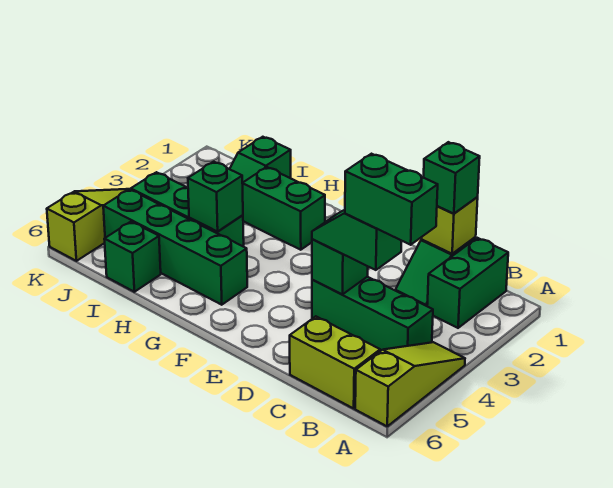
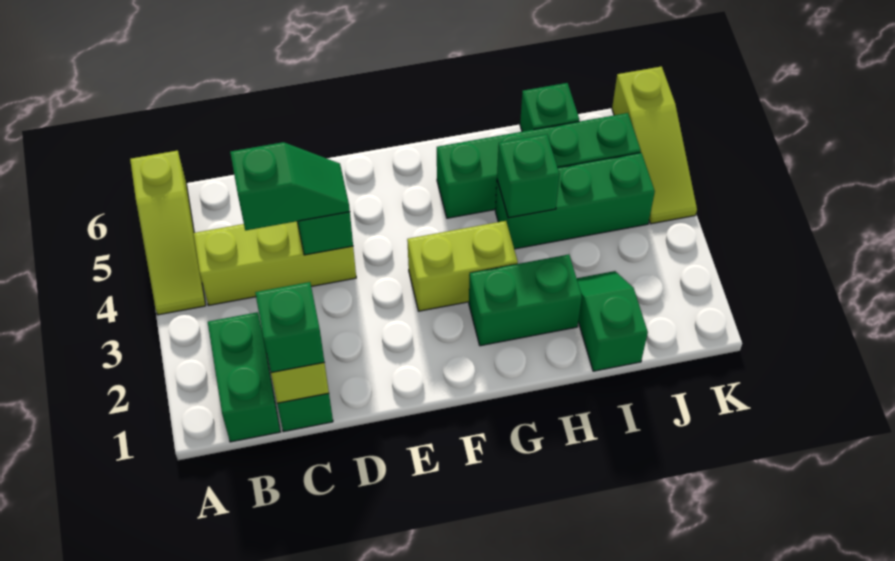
green 1x3 brick [312,277,433,351] -> lime 1x3 brick [194,221,356,305]
green 1x2 brick [345,154,438,245] -> none
lime 1x2 brick [290,316,380,408] -> lime 1x2 brick moved to [407,221,518,311]

